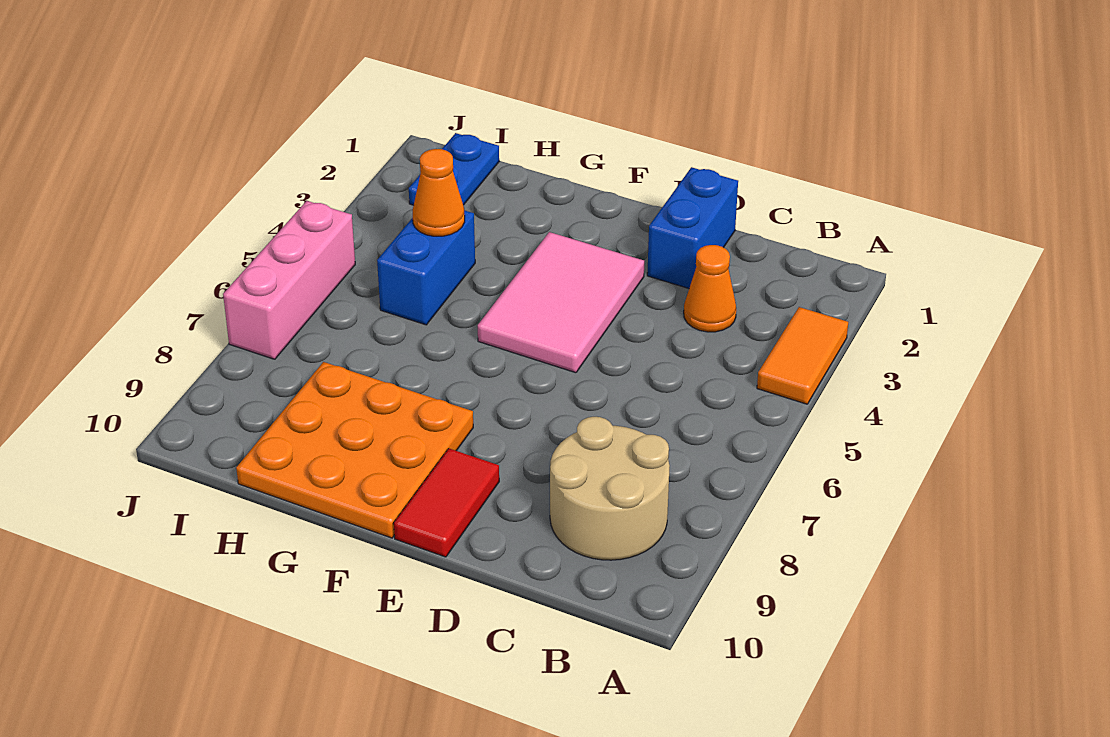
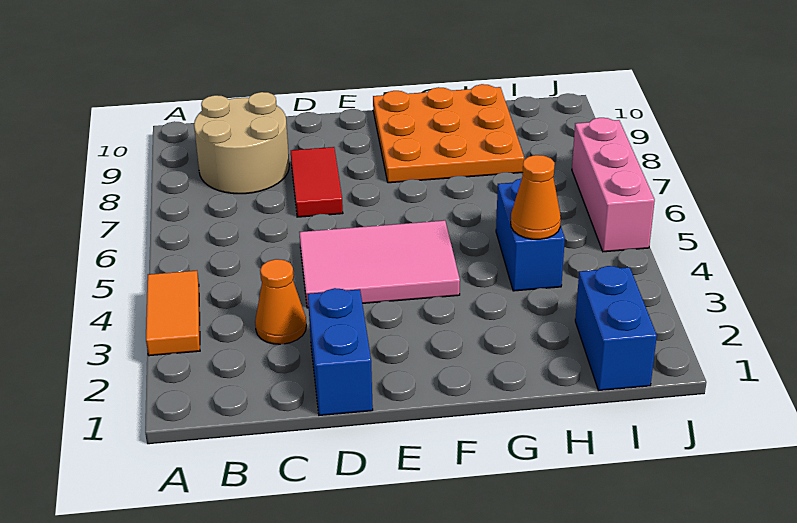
pink 2x3 tile [478,232,644,373] -> pink 2x3 tile turned to [299,220,460,308]
red 1x2 tile [394,449,499,557] -> red 1x2 tile moved to [291,147,343,217]
blue 1x2 plate [409,133,499,205] -> blue 1x2 brick [575,266,657,390]

